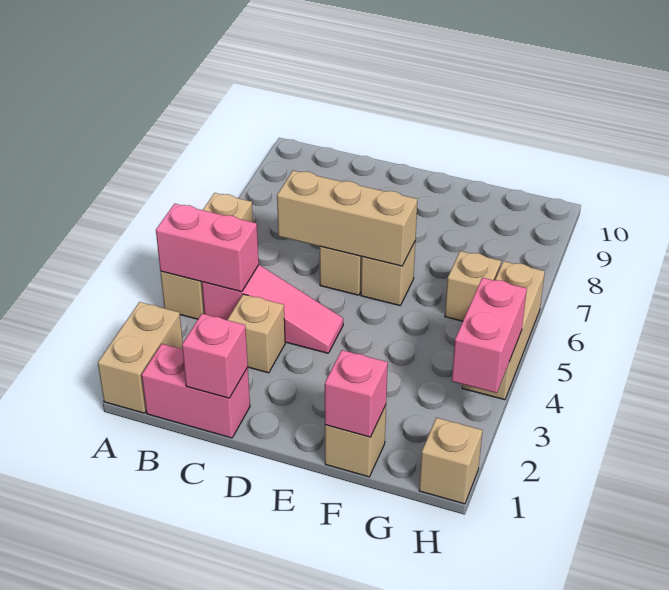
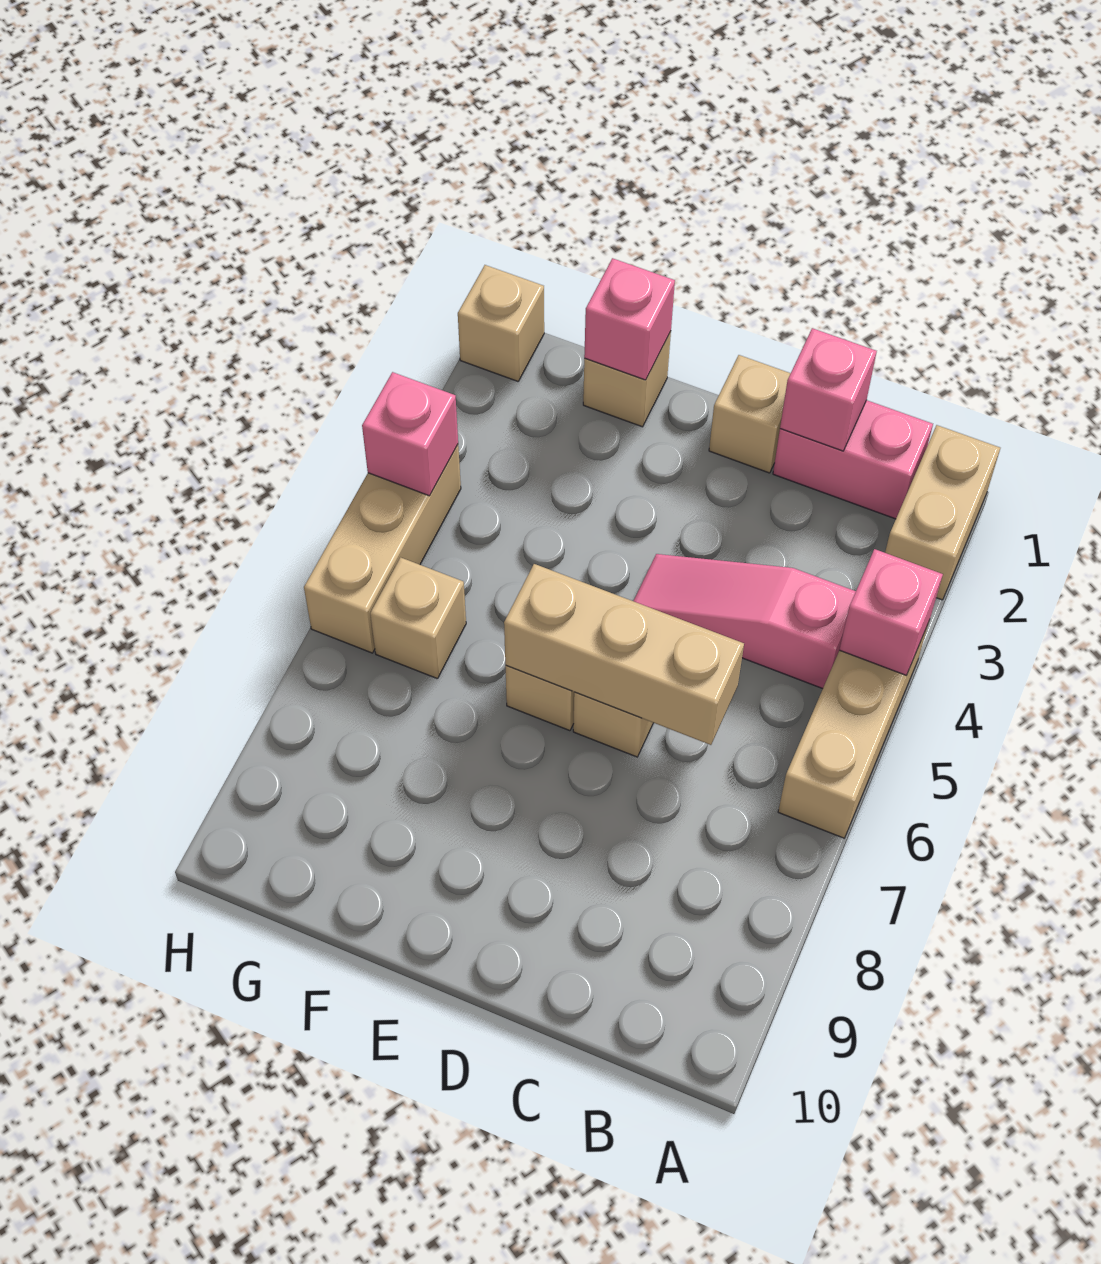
pink 1x2 brick [156,204,259,292] -> pink 1x1 brick [839,549,943,675]
tan 1x1 brick [228,294,285,373] -> tan 1x1 brick moved to [709,355,791,473]
pink 1x2 brick [452,278,527,393] -> pink 1x1 brick [362,372,458,496]

